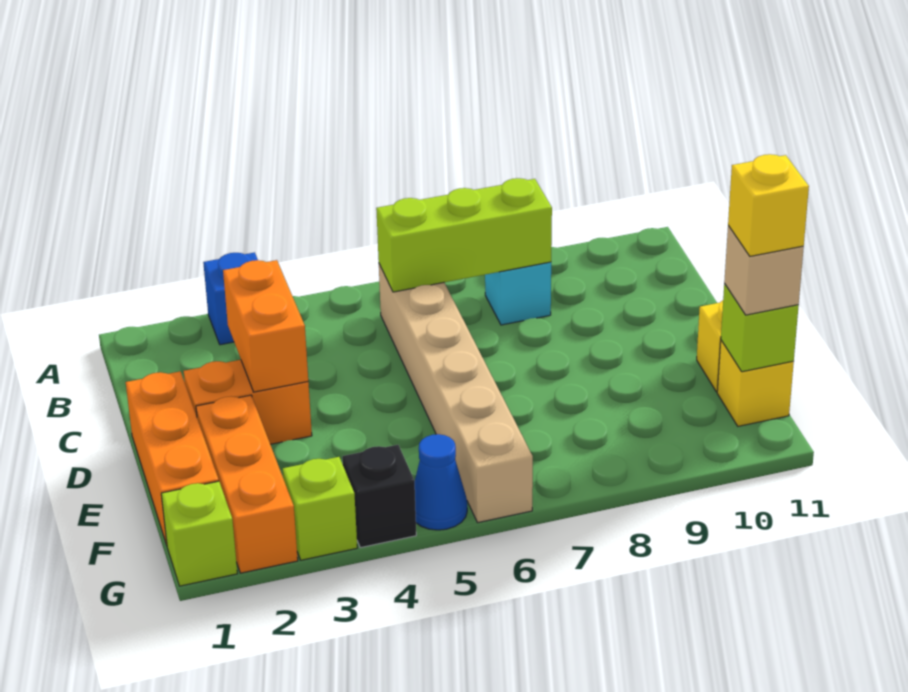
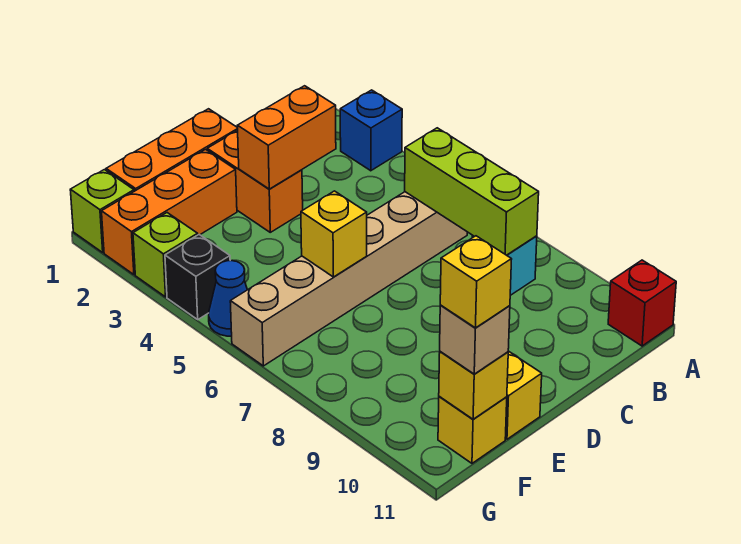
none -> red 1x1 brick [608,260,676,346]
none -> yellow 1x1 brick [301,191,367,277]
lime 1x1 brick [721,283,799,372] -> yellow 1x1 brick [439,352,508,419]

